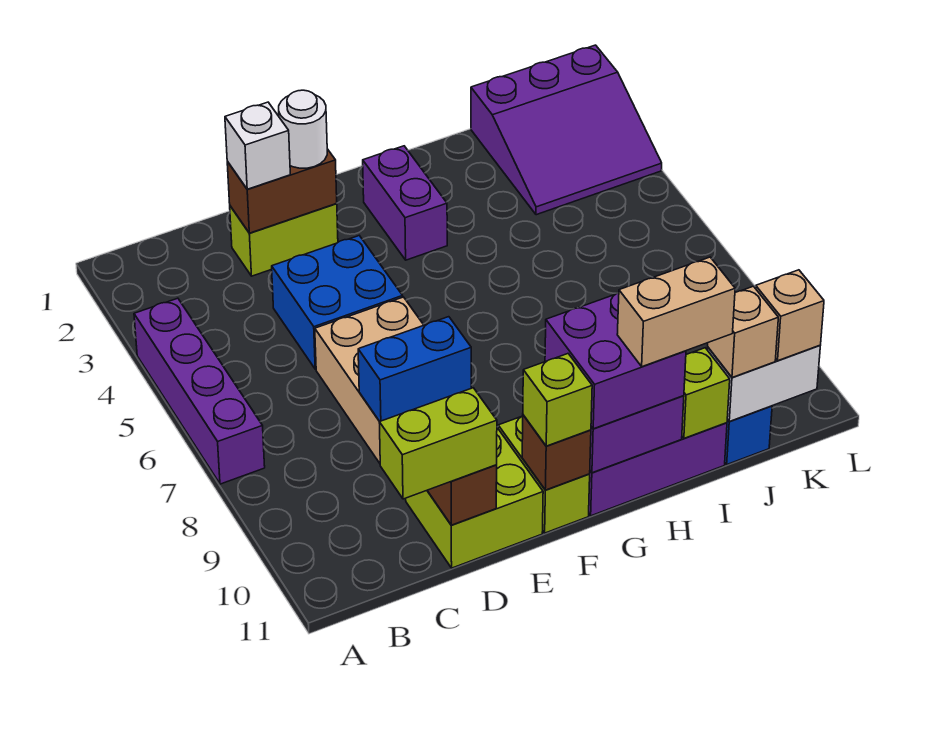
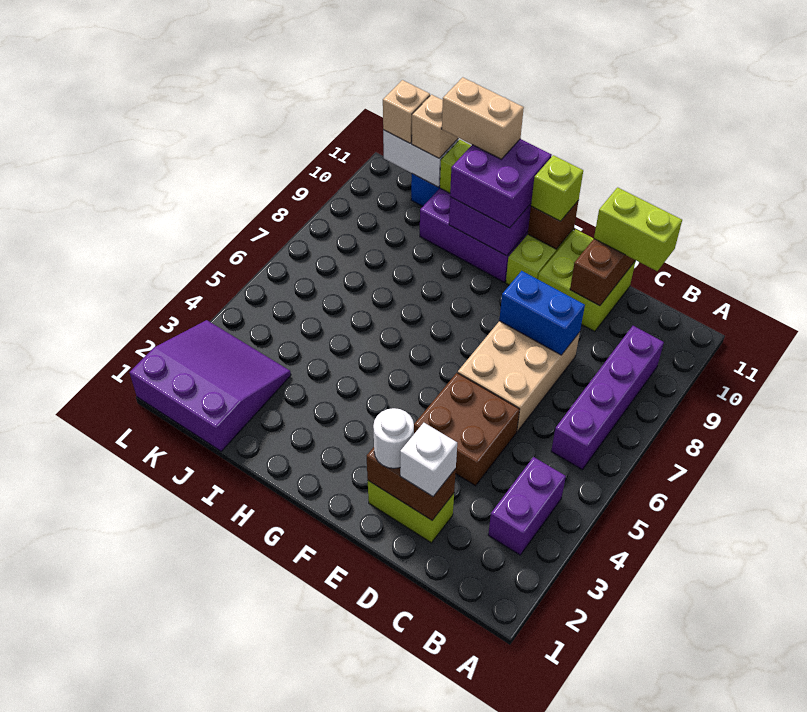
purple 1x4 brick [134,298,265,484] -> purple 1x4 brick moved to [551,326,664,469]
blue 2x2 brick [272,236,403,369] -> brown 2x2 brick [414,373,520,486]
purple 1x2 brick [363,146,447,260] -> purple 1x2 brick moved to [488,457,566,555]

